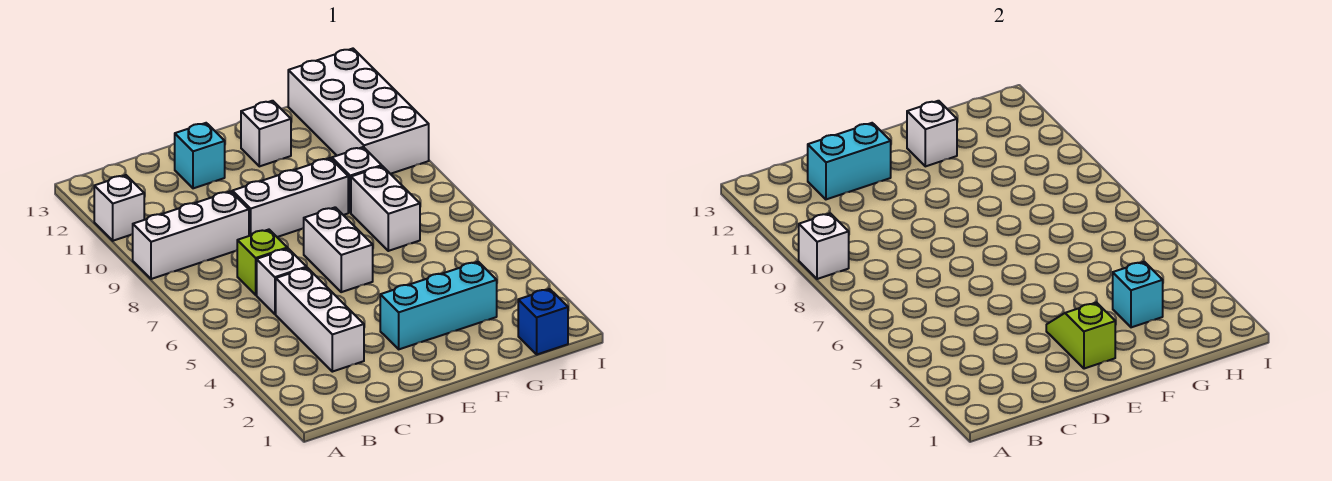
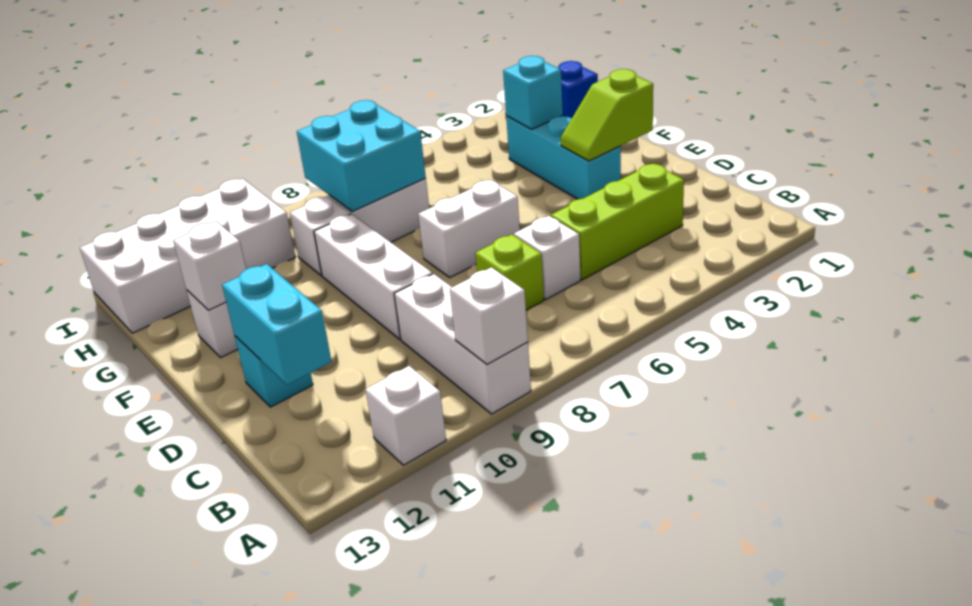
white 1x3 brick [276,268,364,372] -> lime 1x3 brick [551,164,684,280]
none -> cyan 2x2 brick [297,100,426,212]

